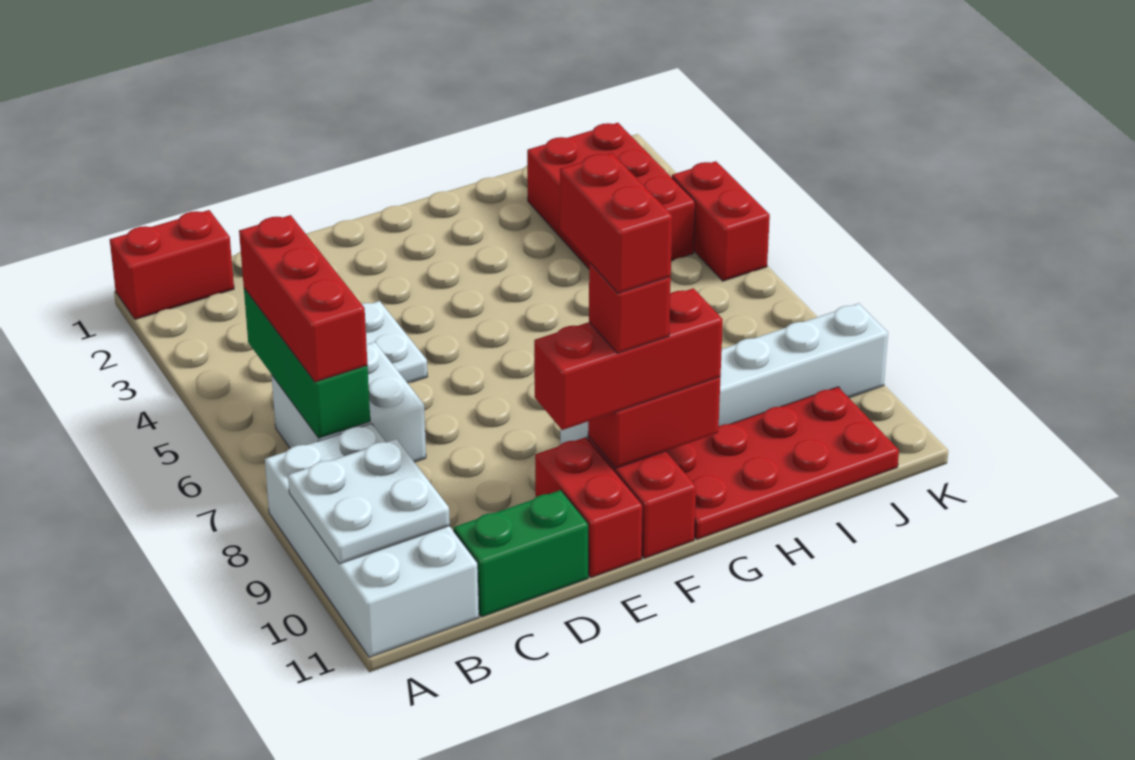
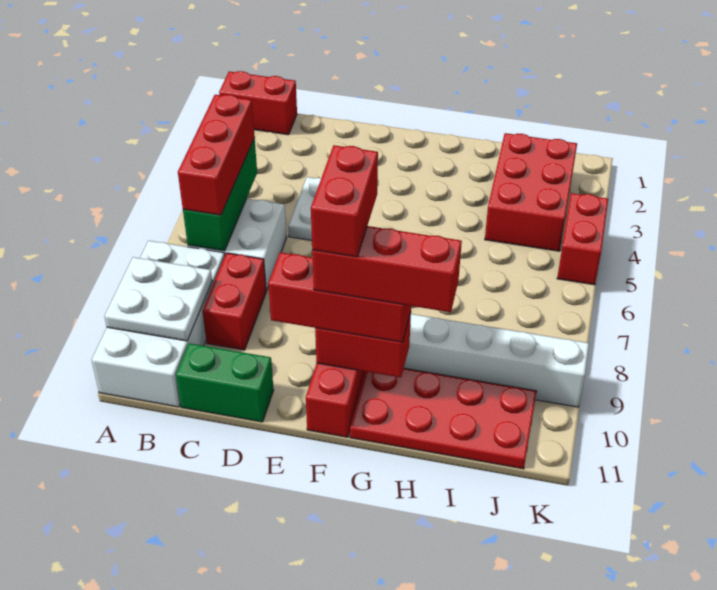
red 1x2 brick [535,437,643,577] -> red 1x2 brick moved to [202,253,266,350]
red 1x1 brick [589,263,671,353] -> red 1x3 brick [312,226,462,312]

